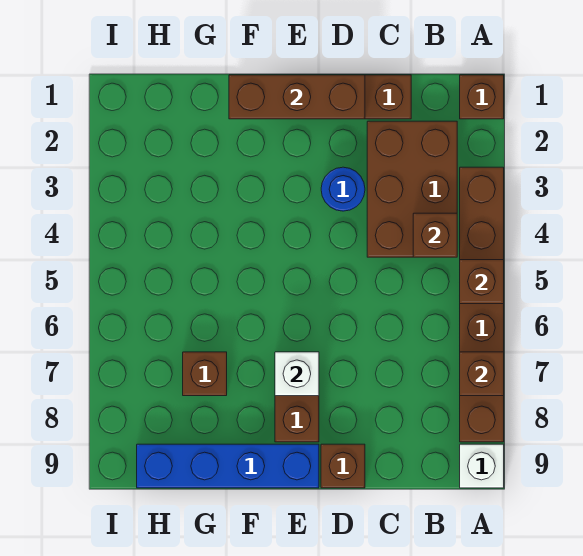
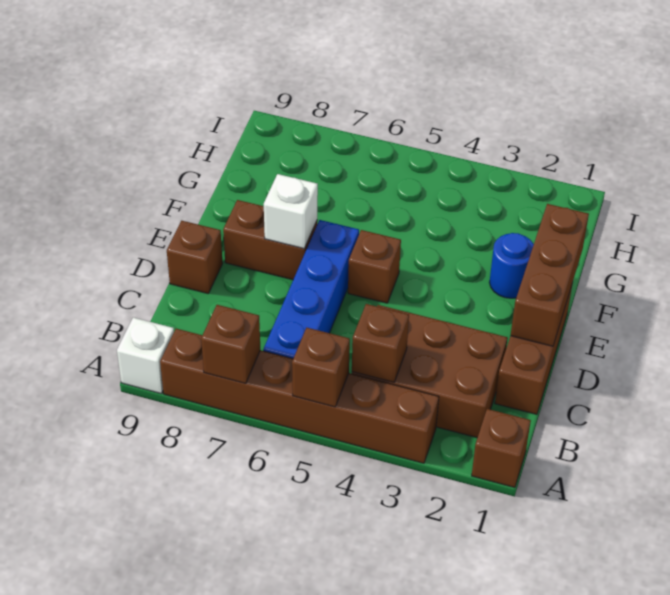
blue 1x1 round brick [321,167,365,211] -> blue 1x1 round brick moved to [489,233,534,298]
blue 1x4 brick [137,444,319,488] -> blue 1x4 brick moved to [263,220,359,359]
brown 1x1 brick [183,352,227,396] -> brown 1x1 brick moved to [348,230,401,303]

